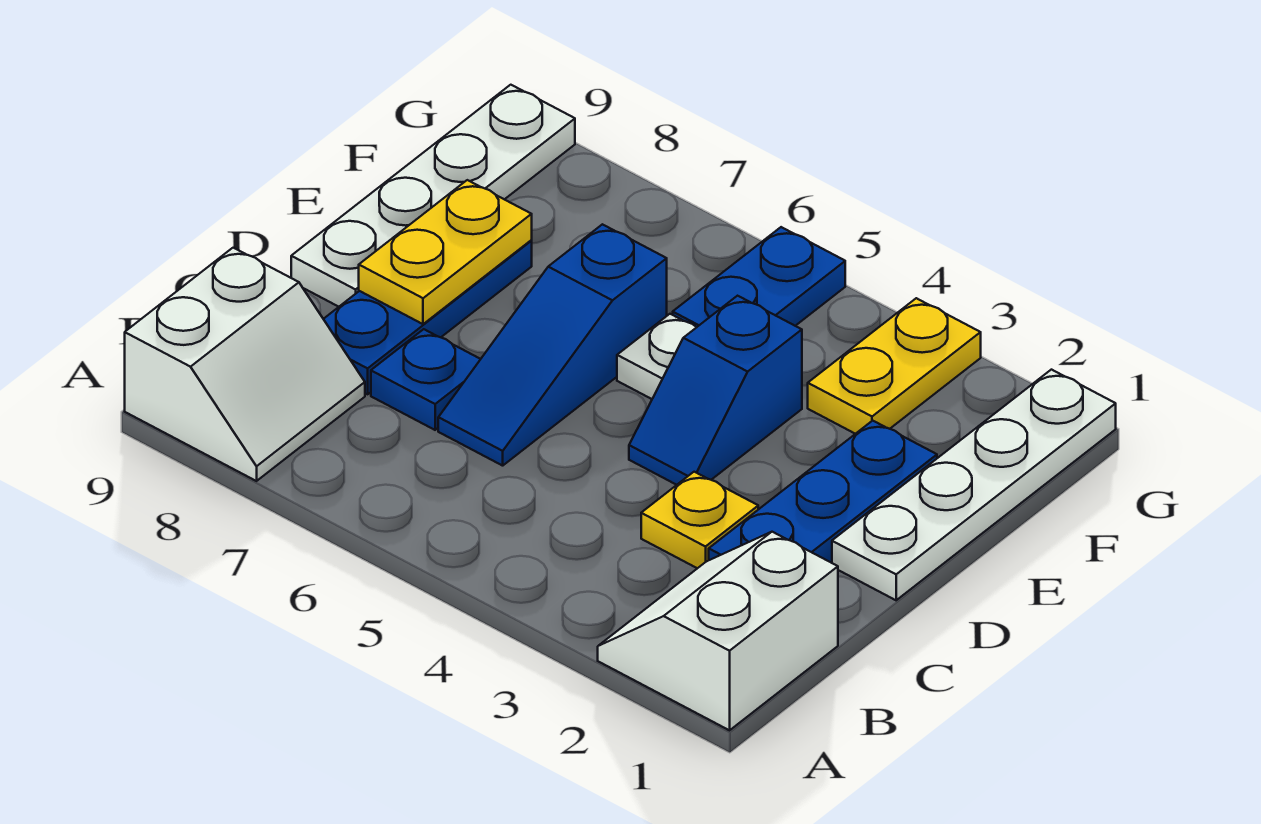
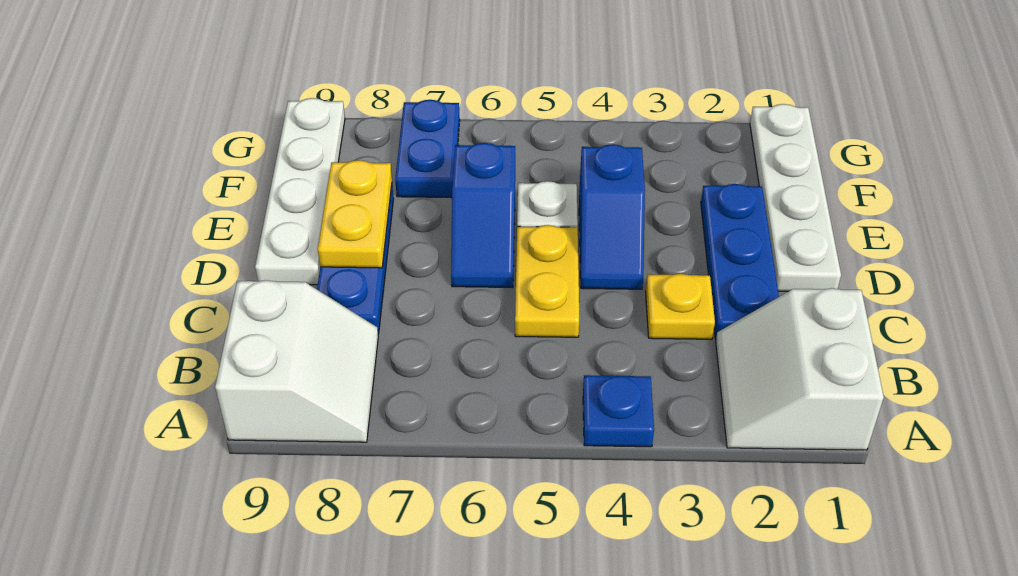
blue 1x3 slope [438,224,667,466] -> blue 1x2 slope [451,143,515,288]
blue 1x1 plate [371,329,480,430] -> blue 1x1 plate moved to [583,375,654,447]
yellow 1x2 plate [808,298,981,434] -> yellow 1x2 plate moved to [515,225,579,337]
blue 1x2 plate [673,227,845,327] -> blue 1x2 plate moved to [395,100,460,198]

